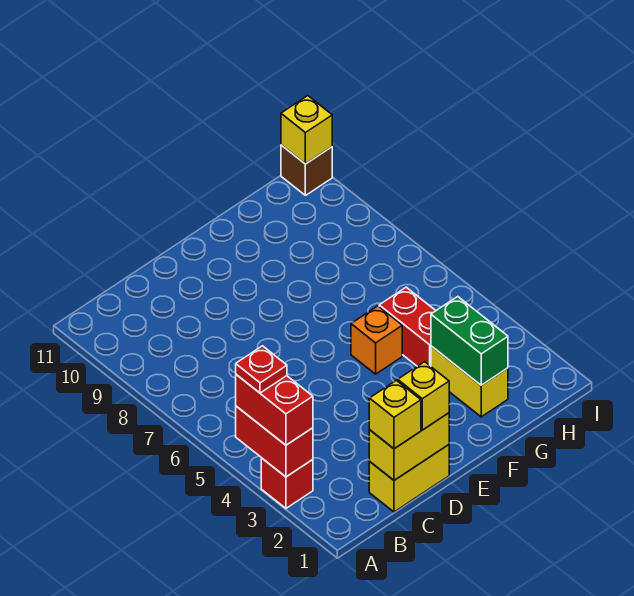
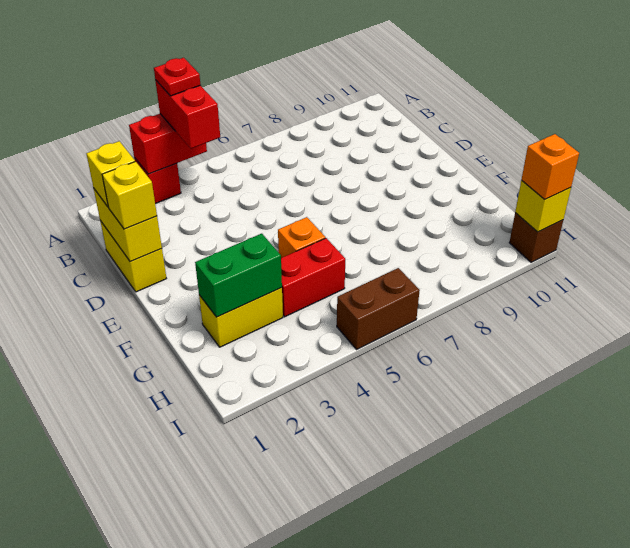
red 1x2 brick [236,375,313,445] -> red 1x2 brick turned to [155,80,220,149]
none -> brown 1x2 brick [337,268,420,349]
none -> orange 1x1 brick [521,134,579,200]

